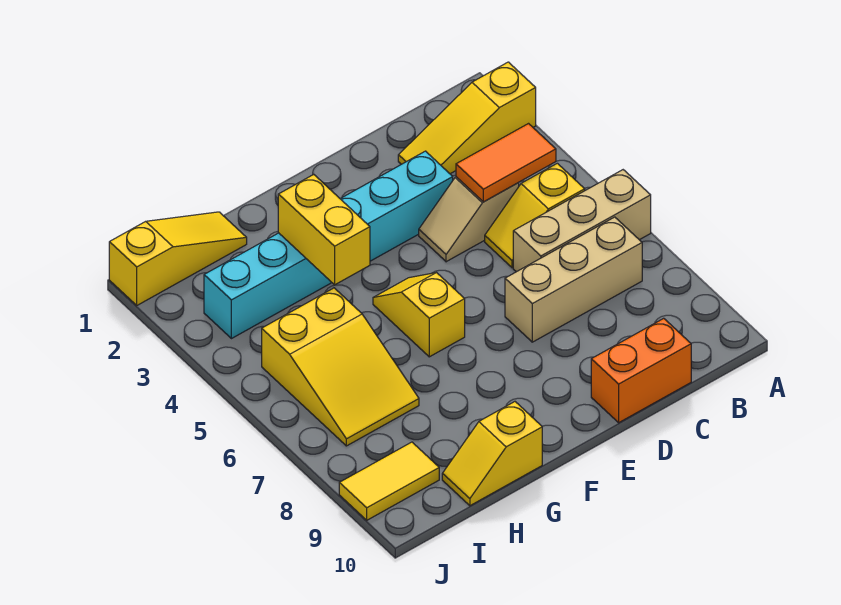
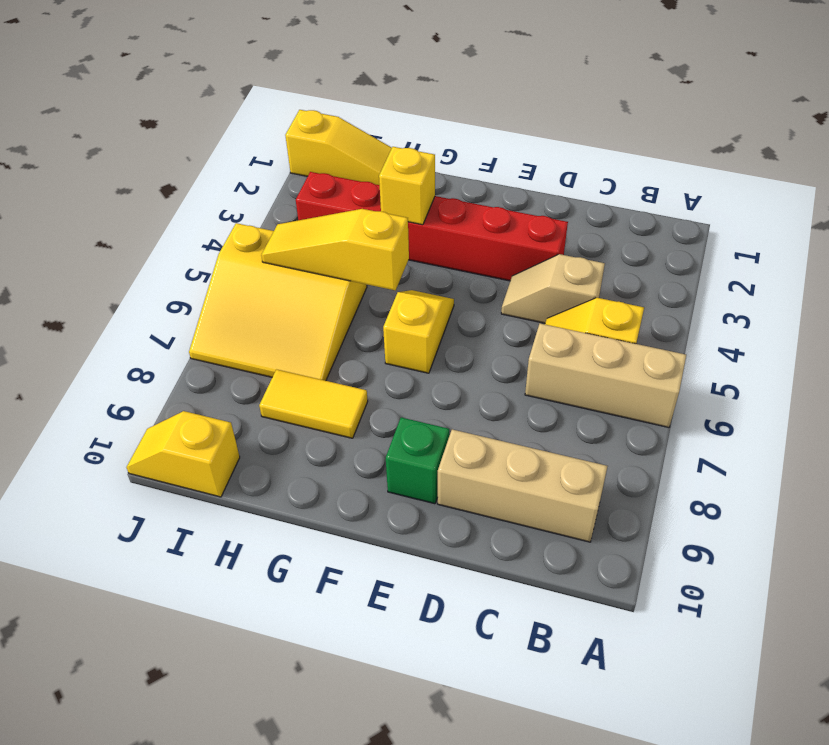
yellow 1x3 slope [398,62,536,174] -> yellow 1x3 slope moved to [261,209,409,290]
orange 1x2 tile [456,124,556,202] -> none
tan 1x3 brick [505,217,642,342] -> tan 1x3 brick moved to [438,429,608,542]
orange 1x2 brick [591,318,691,423] -> none
cyan 1x6 brick [204,151,453,339] -> red 1x6 brick [296,172,568,281]
none -> green 1x1 brick [386,417,449,504]
yellow 1x2 brick [278,174,370,285] -> yellow 1x1 brick [379,147,435,225]
yellow 1x2 slope [442,402,542,506] -> yellow 1x2 slope moved to [126,411,240,497]
yellow 2x3 slope [262,288,419,446] -> yellow 3x3 slope [189,223,367,381]
yellow 1x2 tile [339,442,439,520] -> yellow 1x2 tile moved to [259,369,368,438]

